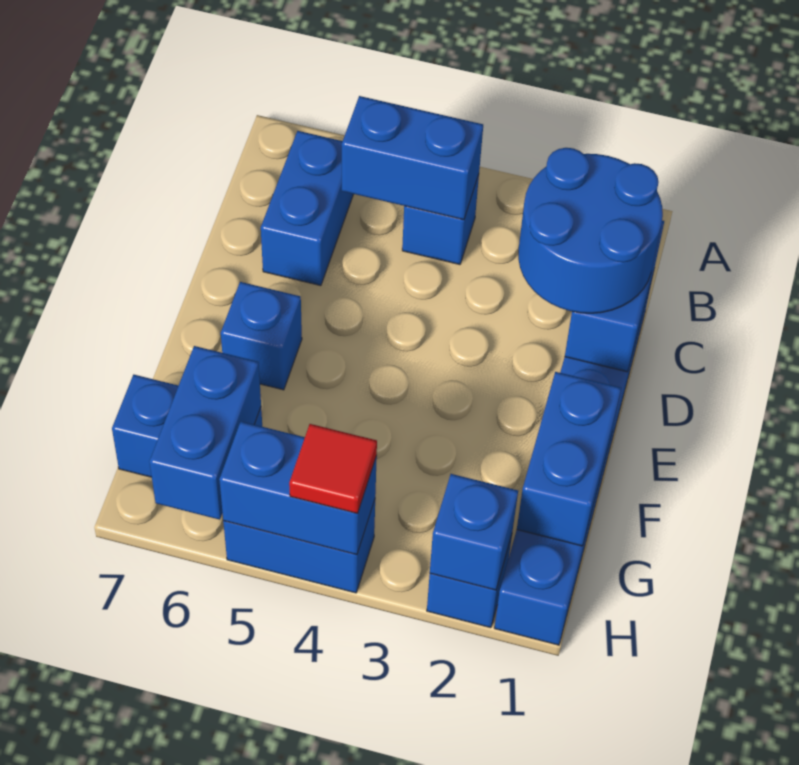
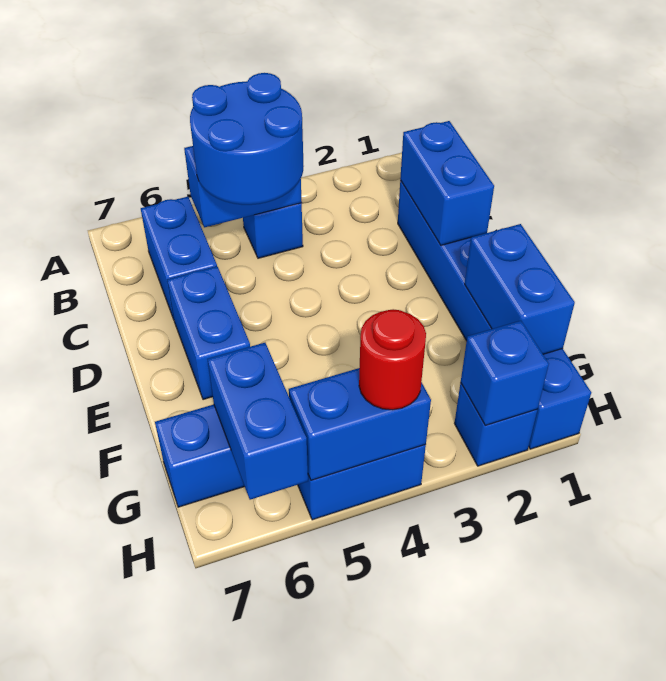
blue 2x2 round brick [518,148,663,313] -> blue 2x2 round brick moved to [190,73,304,205]
blue 1x1 brick [221,282,302,390] -> blue 1x2 brick [167,267,250,400]
red 1x1 tile [289,424,377,514] -> red 1x1 round brick [359,309,426,410]

